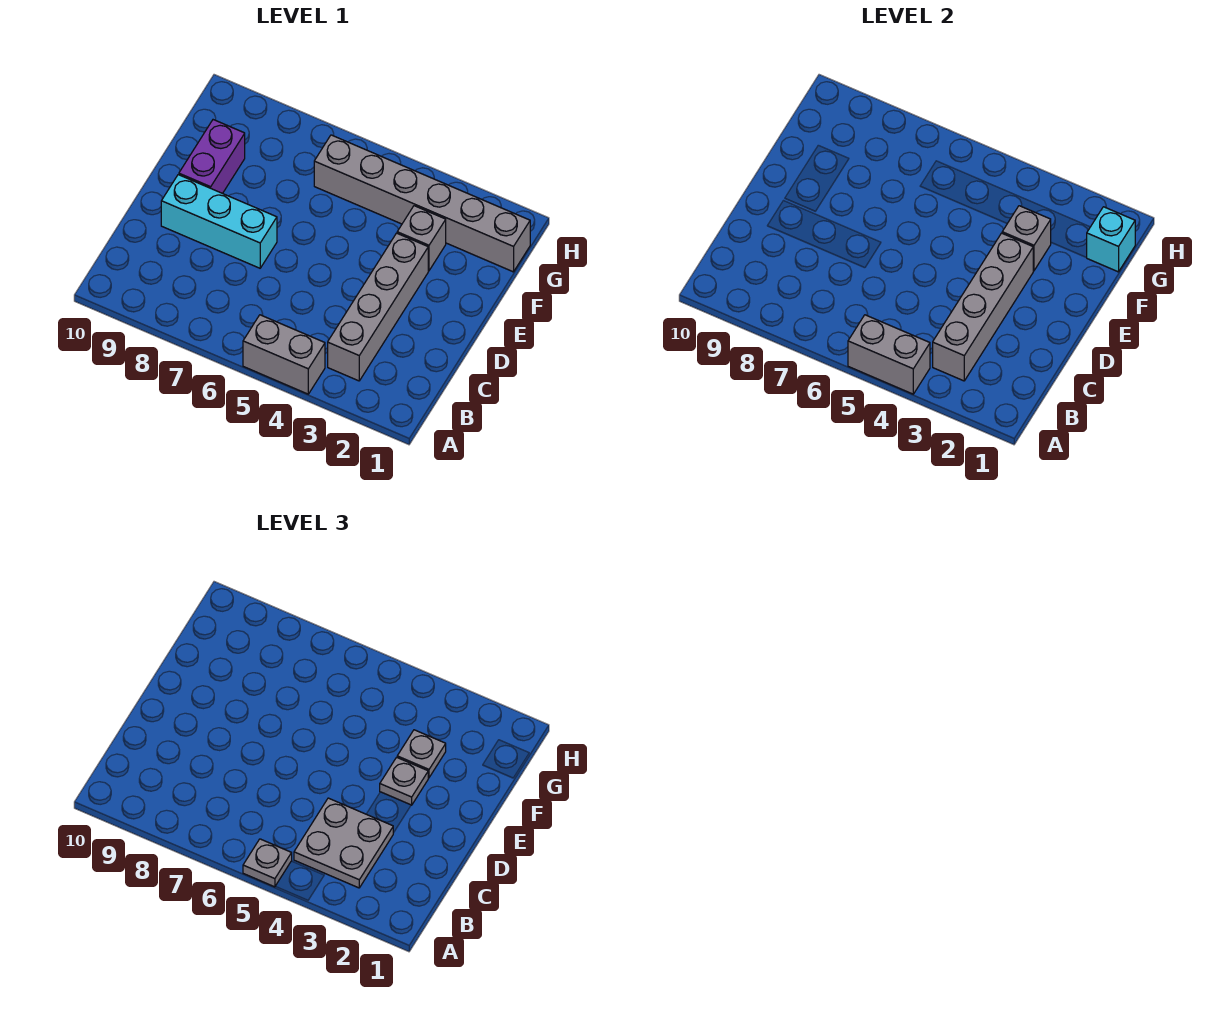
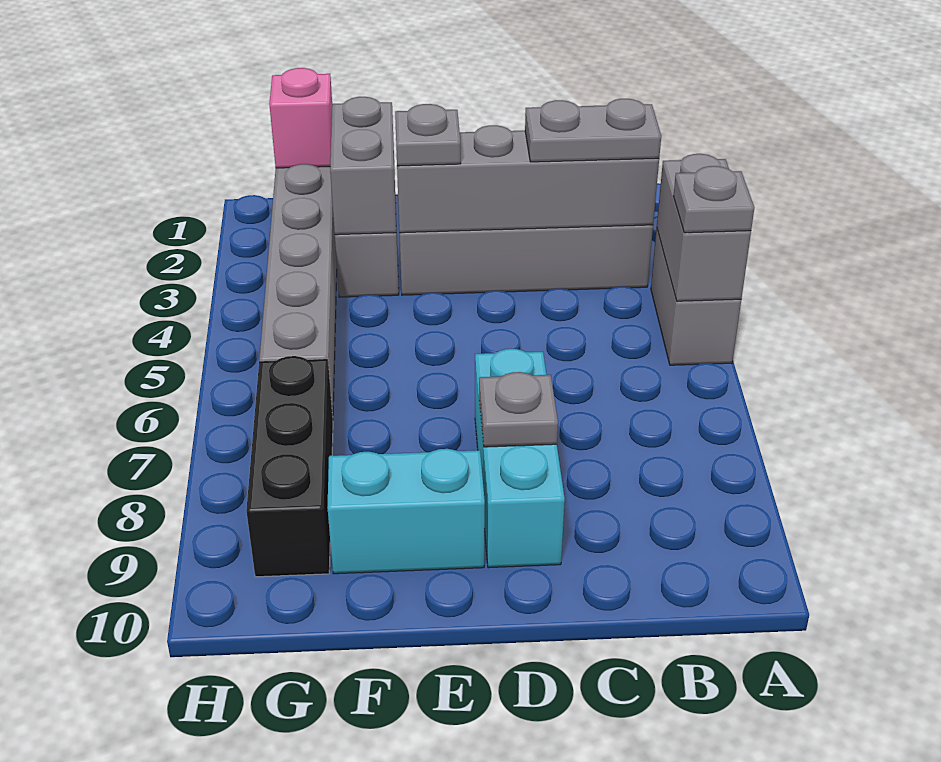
grey 2x2 plate [294,798,393,888] -> grey 1x2 plate [525,99,661,162]
purple 1x2 brick [179,120,245,194] -> cyan 1x2 brick [327,449,485,574]
grey 1x1 brick [1002,206,1051,271] -> grey 1x2 brick [330,97,396,235]
grey 1x1 plate [397,730,446,778] -> grey 1x1 plate moved to [479,372,558,447]
cyan 1x1 brick [1086,207,1135,272] -> pink 1x1 brick [269,68,332,168]
none -> black 1x3 brick [246,356,333,577]

